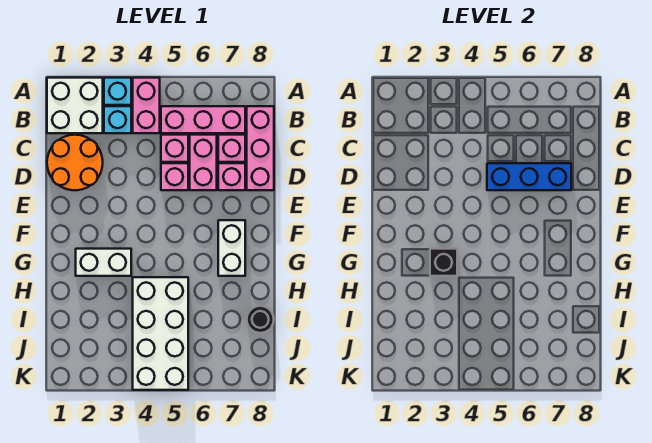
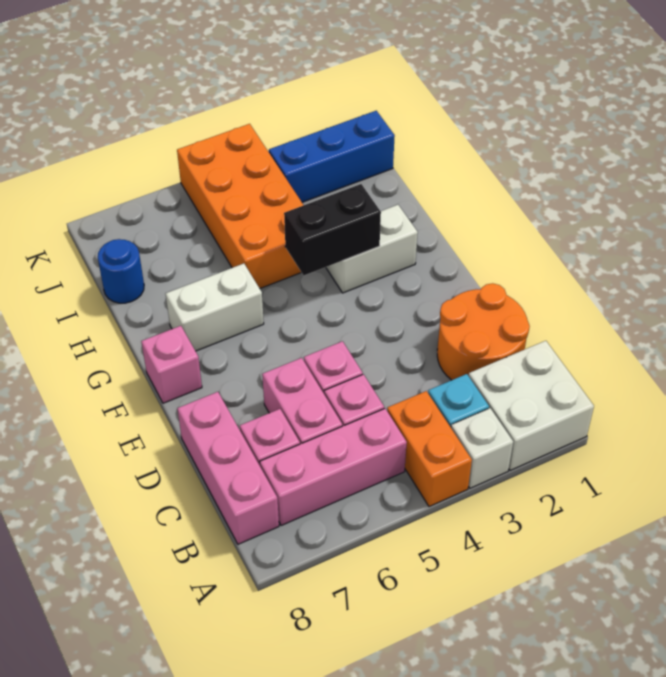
cyan 1x1 brick [104,78,131,105] -> white 1x1 brick [451,408,513,488]
pink 1x2 brick [133,78,160,133] -> orange 1x2 brick [387,391,472,507]
blue 1x3 brick [487,163,571,190] -> blue 1x3 brick moved to [269,111,395,202]
pink 1x1 brick [218,163,245,190] -> pink 1x1 brick moved to [141,326,202,403]
white 1x2 brick [218,220,245,276] -> white 1x2 brick turned to [166,264,264,351]
black 1x1 brick [430,249,457,276] -> black 1x2 brick [284,184,381,275]
white 2x4 brick [133,277,188,390] -> orange 2x4 brick [177,124,303,288]
black 1x1 round brick [247,306,274,333] -> blue 1x1 round brick [98,239,144,303]

